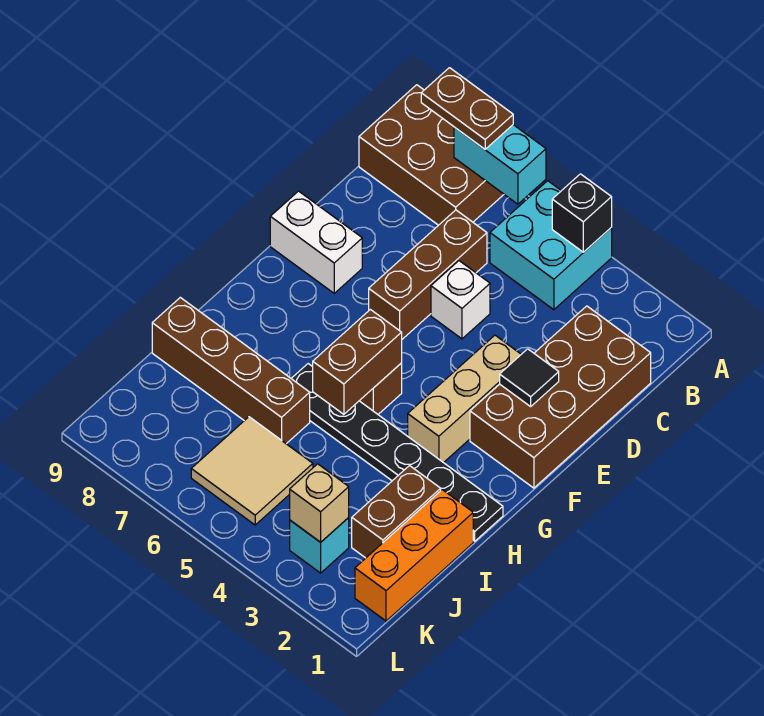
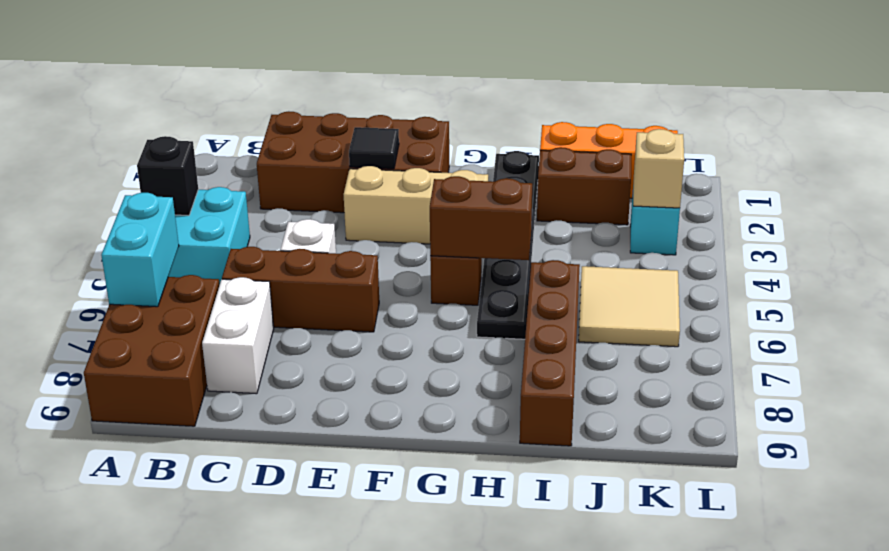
brown 1x2 plate [421,68,513,149] -> none
white 1x2 brick [270,191,362,293] -> white 1x2 brick moved to [202,277,274,394]

